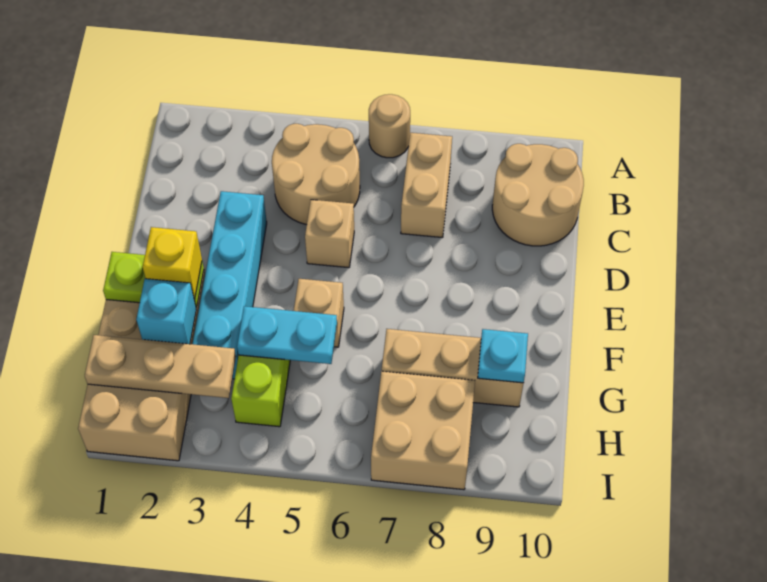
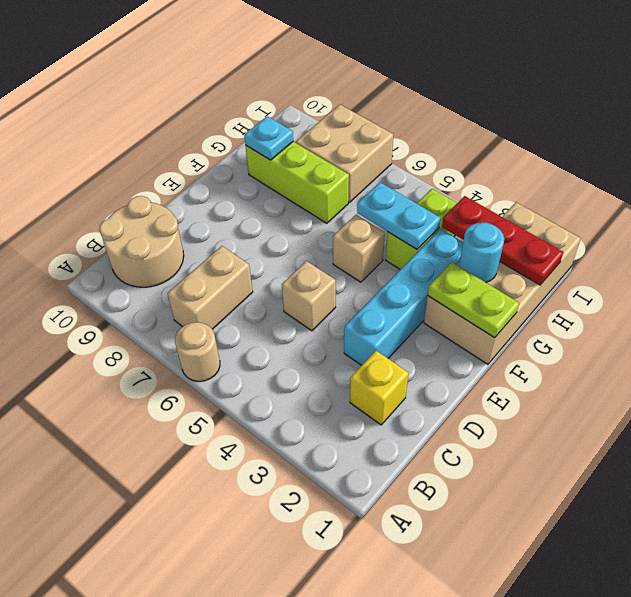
tan 2x2 round brick [272,124,360,225] -> none
yellow 1x1 brick [142,227,202,299] -> yellow 1x1 brick moved to [350,351,409,425]
cyan 1x1 brick [136,279,196,344] -> cyan 1x1 round brick [459,223,504,282]
tan 1x3 brick [382,329,524,407] -> lime 1x3 brick [245,142,349,223]
tan 1x3 plate [85,335,236,398] -> red 1x3 plate [442,196,563,285]

